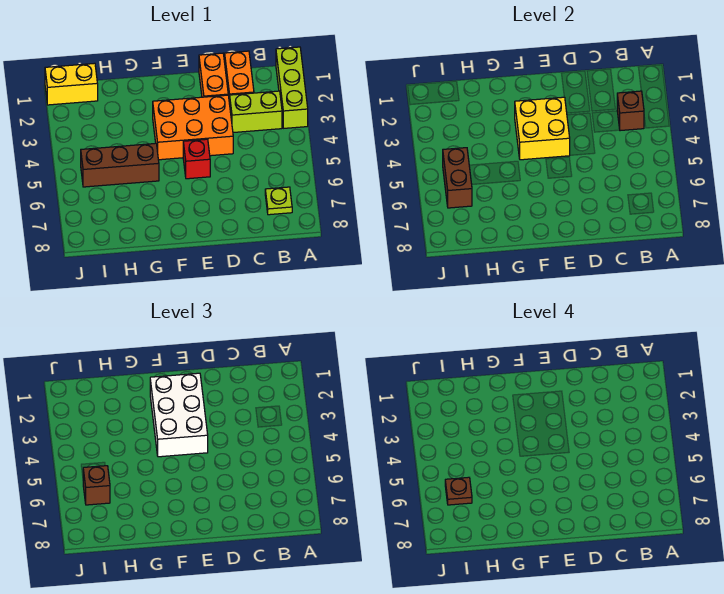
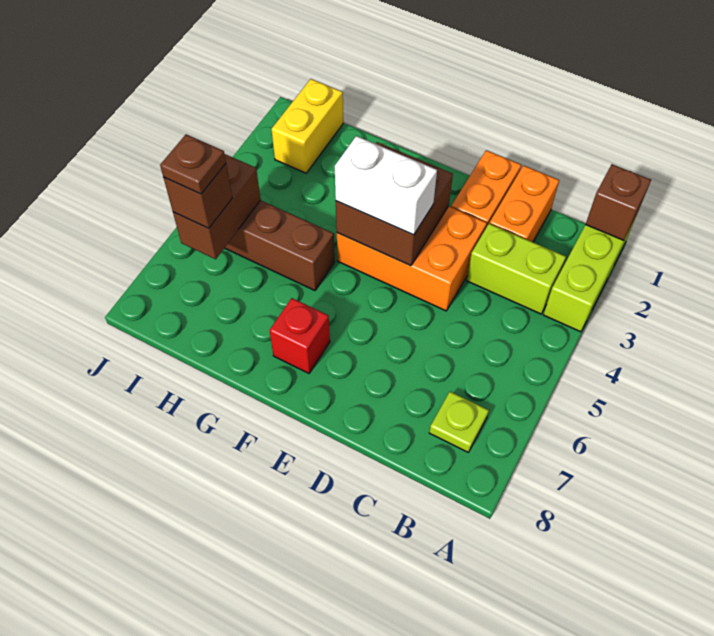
brown 1x1 brick [617,91,644,131] -> brown 1x1 brick moved to [586,164,651,240]
white 2x3 brick [150,373,208,457] -> white 1x2 brick [335,136,437,235]
yellow 2x2 brick [515,97,570,160] -> brown 2x2 brick [336,142,453,266]
red 1x1 brick [183,139,210,179] -> red 1x1 brick moved to [270,298,330,373]
yellow 1x2 brick [45,63,98,105] -> yellow 1x2 brick turned to [272,79,343,173]

